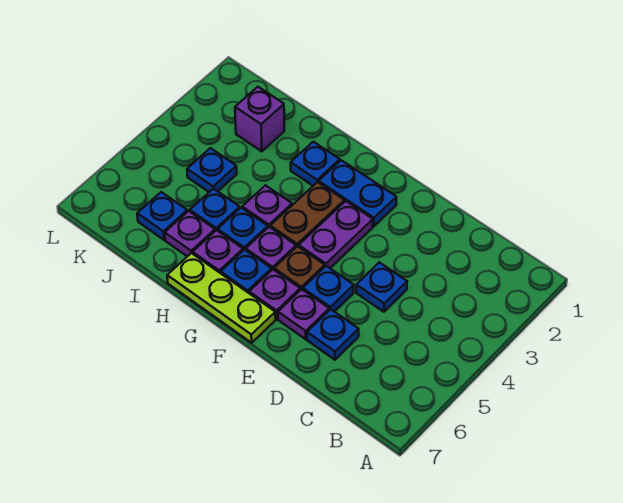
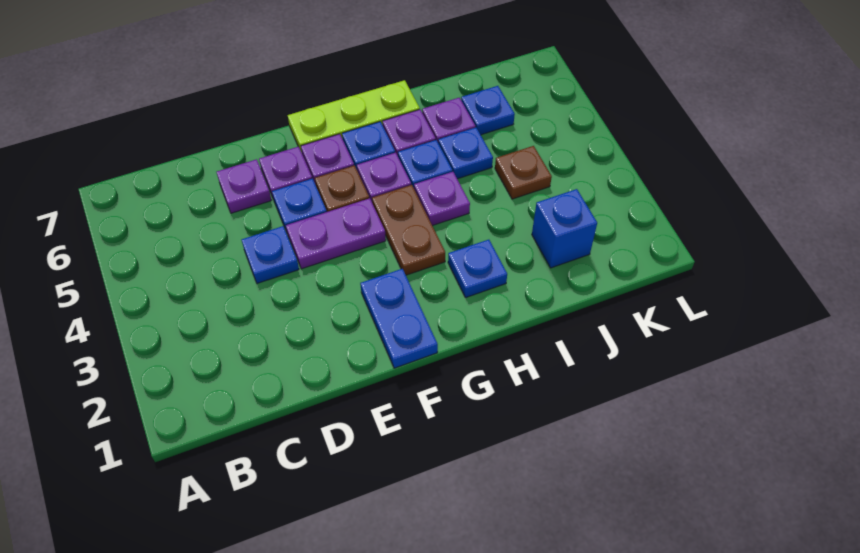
blue 1x1 plate [307,309,359,360] -> purple 1x1 plate [217,159,271,213]
blue 1x2 plate [319,160,397,226] -> blue 1x2 plate turned to [360,269,438,368]
purple 1x2 plate [299,201,373,268] -> purple 1x2 plate turned to [286,198,386,269]
purple 1x1 brick [235,87,284,151] -> blue 1x1 brick [532,189,597,268]
blue 1x1 plate [187,148,237,192] -> brown 1x1 plate [495,146,552,199]

